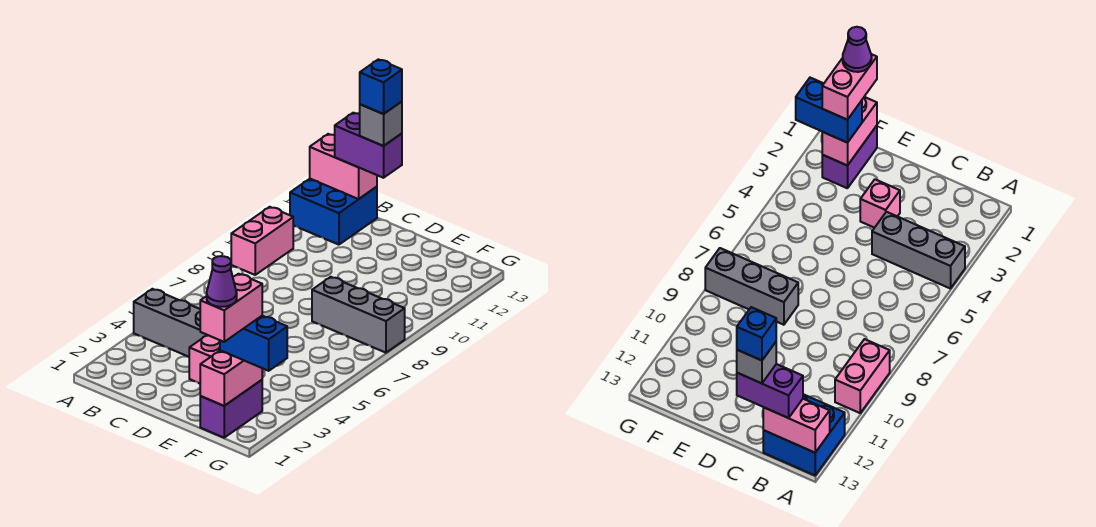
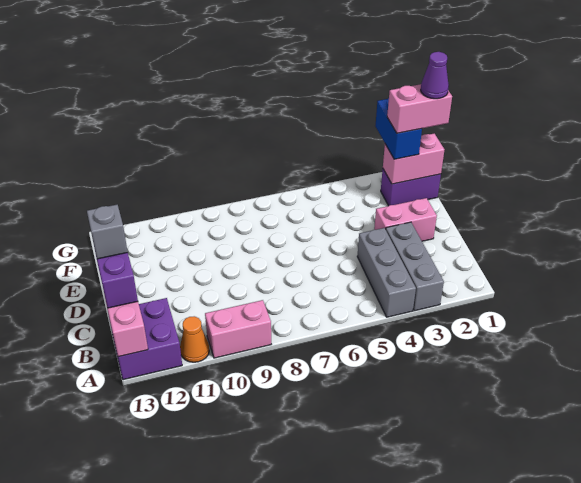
none -> orange 1x1 cone [180,316,209,362]
blue 2x2 brick [290,179,377,245] -> purple 2x2 brick [109,298,182,380]
blue 1x1 brick [360,59,402,114] -> none
pink 1x1 brick [189,335,220,384] -> pink 1x2 brick [374,198,437,241]
grey 1x3 brick [312,277,405,353] -> grey 1x3 brick moved to [386,222,444,311]

